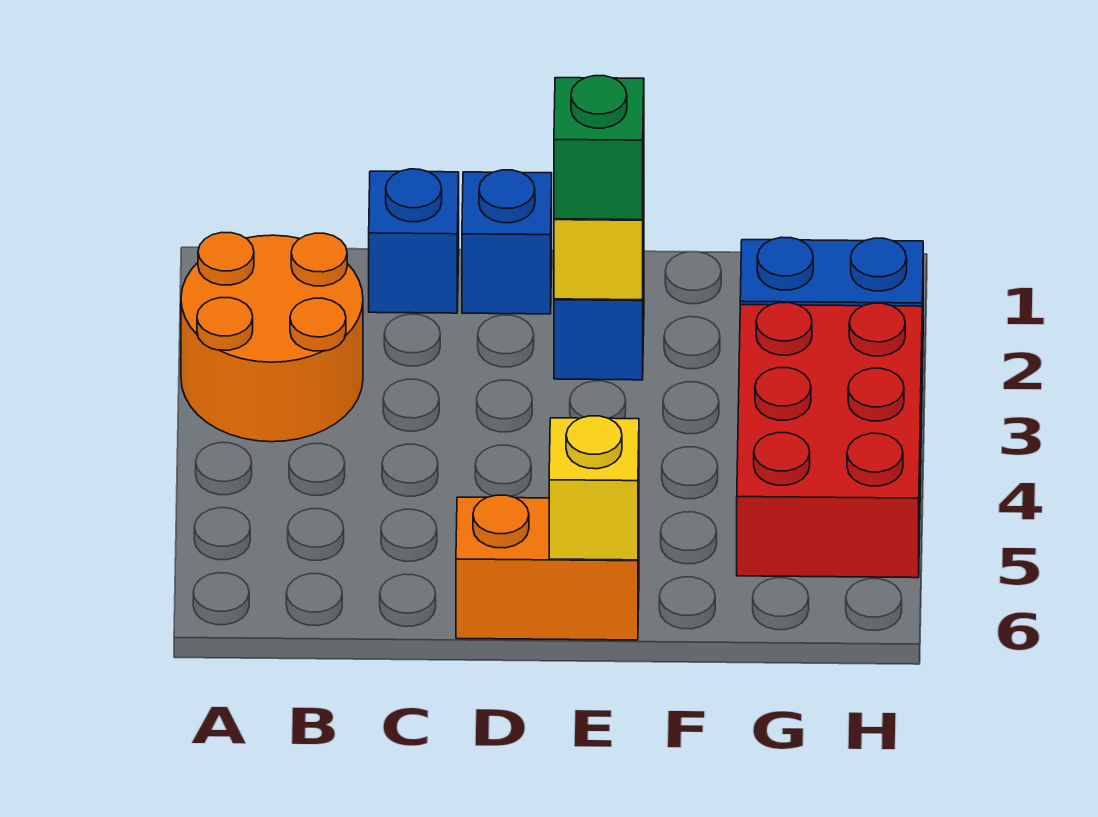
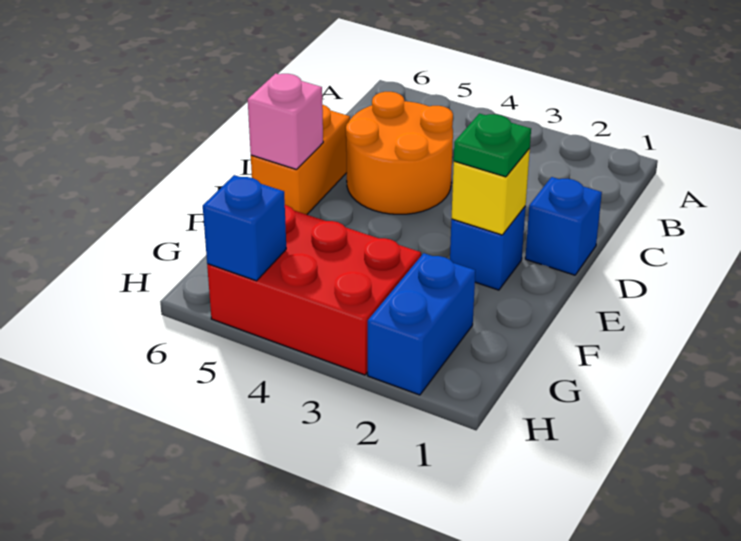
orange 2x2 round brick [181,232,363,442] -> orange 2x2 round brick moved to [346,92,453,214]
blue 1x1 brick [369,169,459,313] -> blue 1x1 brick moved to [203,175,286,281]
green 1x1 brick [554,76,644,220] -> green 1x1 plate [454,114,531,177]
yellow 1x1 brick [549,416,639,560] -> pink 1x1 brick [248,73,323,170]

